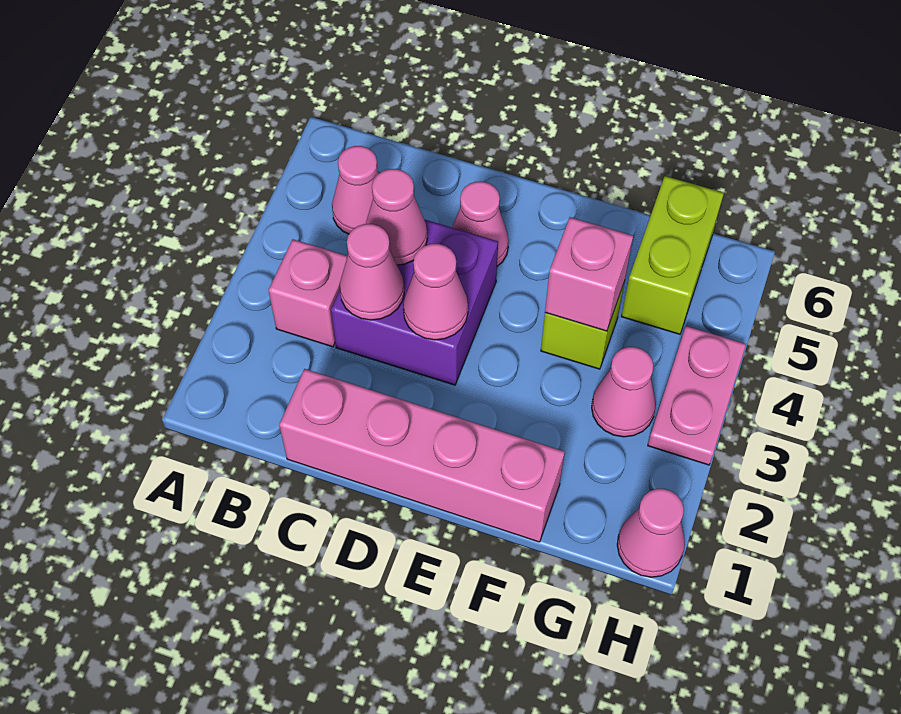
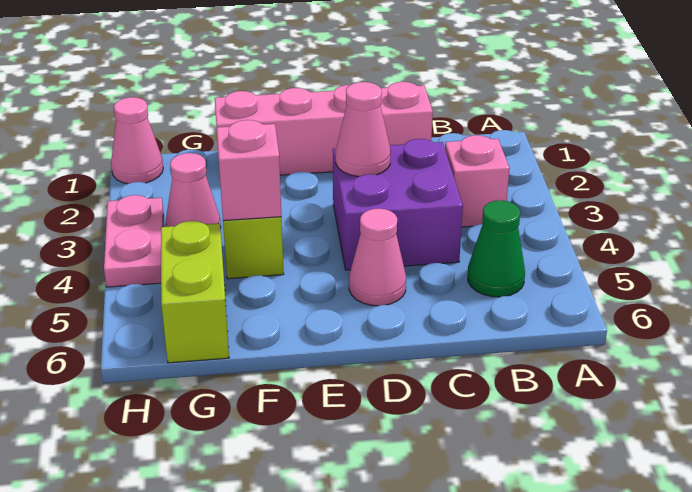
pink 1x1 cone [332,146,378,234] -> green 1x1 cone [468,200,525,297]
pink 1x1 cone [340,224,404,320] -> none
pink 1x1 cone [366,169,427,265] -> none

